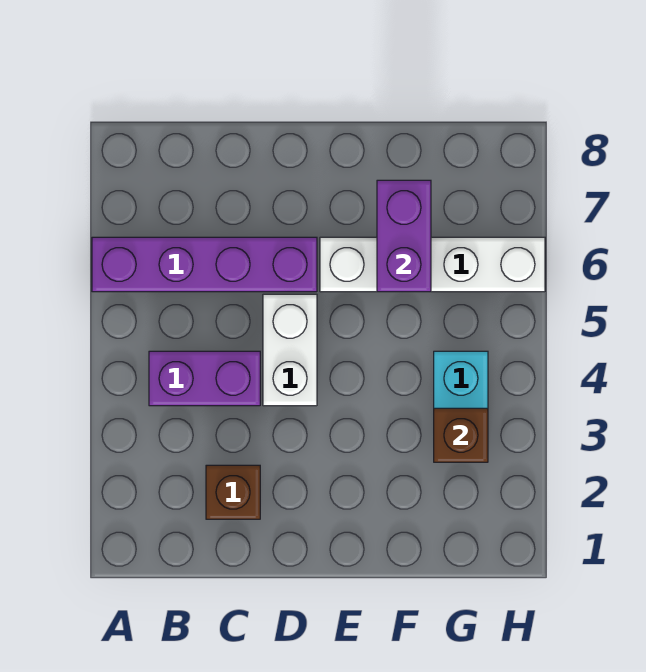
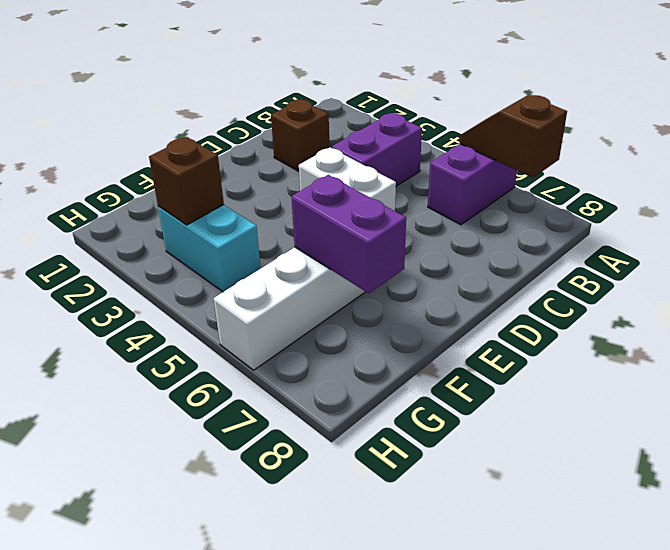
purple 1x4 brick [92,237,317,292] -> purple 1x2 brick [428,144,517,225]
none -> brown 1x2 slope [460,95,567,178]

